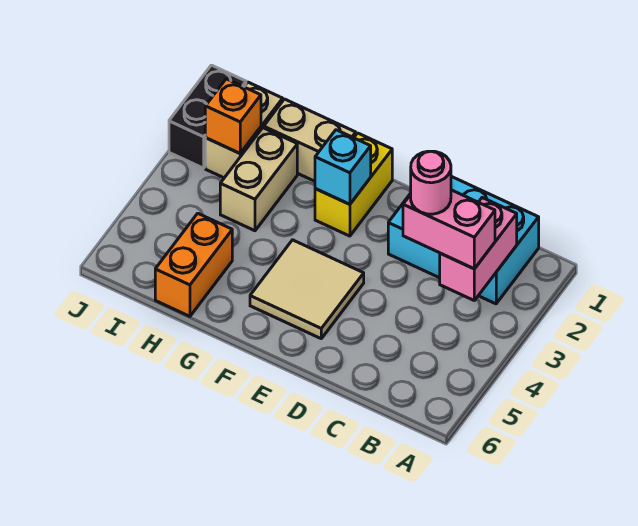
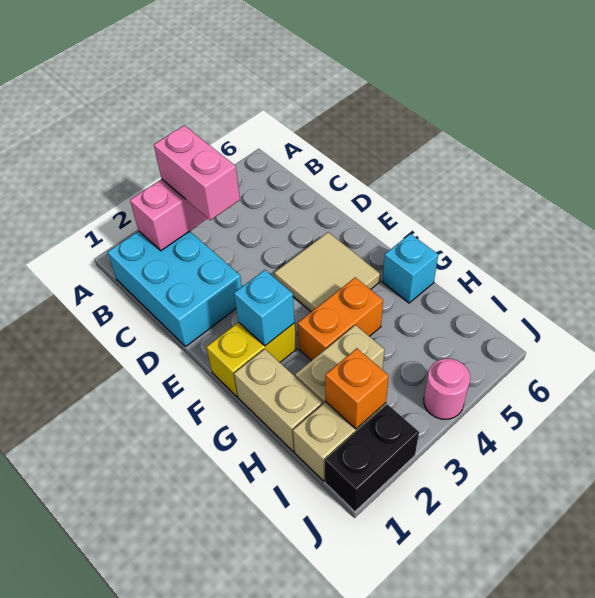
pink 1x1 round brick [411,151,451,214] -> pink 1x1 round brick moved to [424,359,470,419]
none -> cyan 1x1 brick [382,234,438,303]
orange 1x2 brick [155,213,232,316] -> orange 1x2 brick moved to [298,277,383,361]

